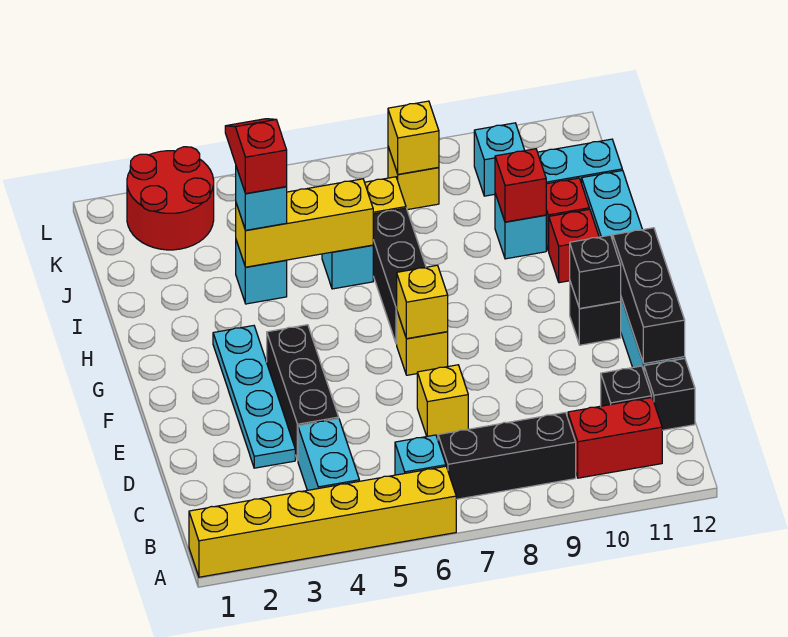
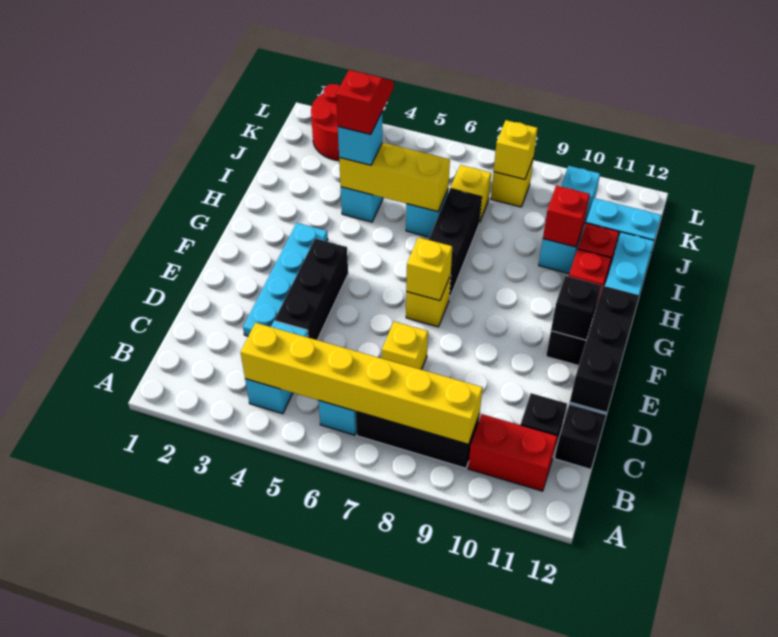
yellow 1x6 brick [189,466,456,577] -> yellow 1x6 brick moved to [240,323,483,444]

